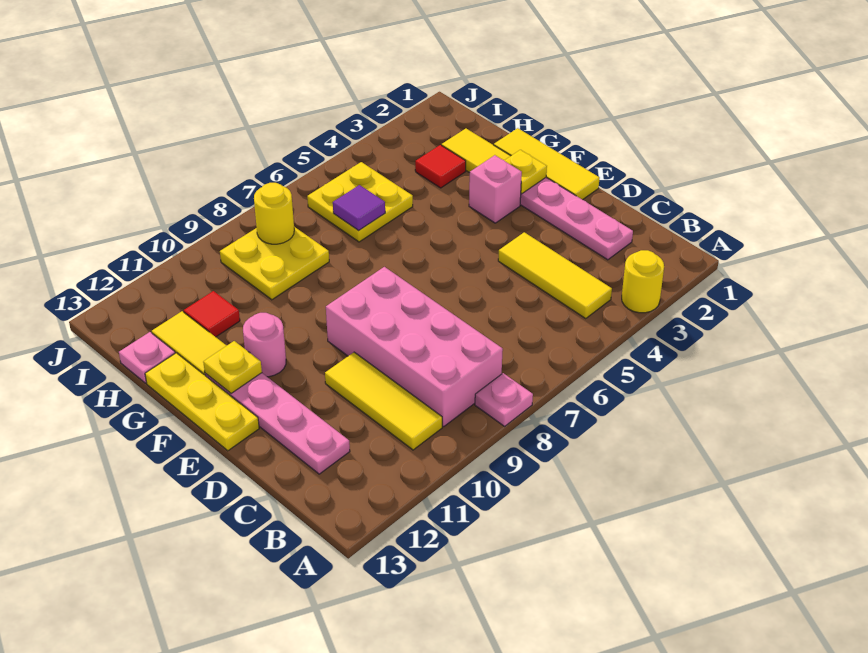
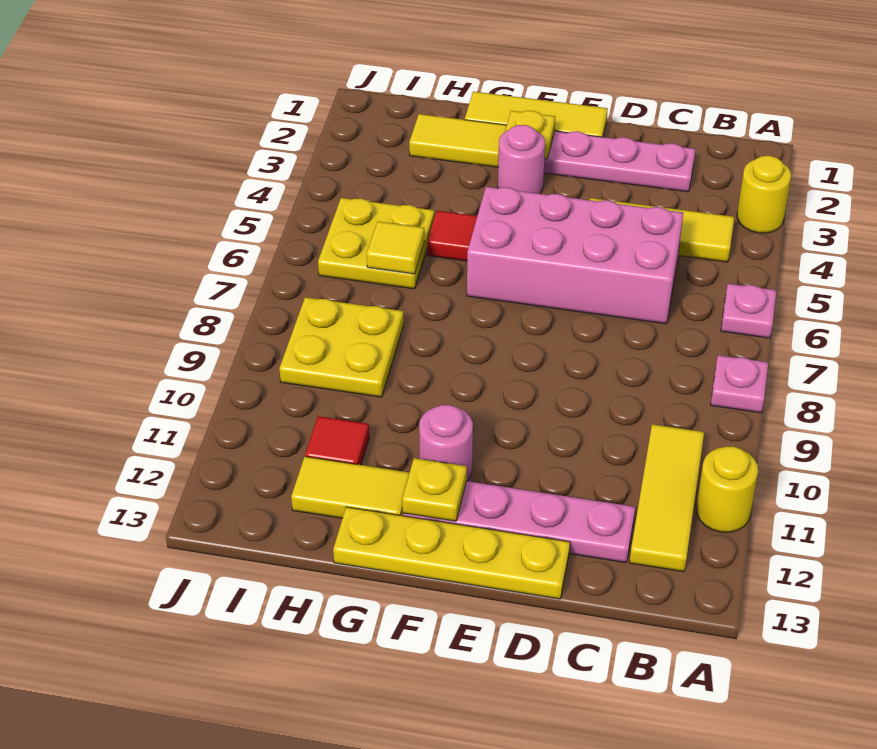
pink 2x4 brick [326,267,503,427] -> pink 2x4 brick moved to [467,187,683,324]
yellow 1x3 tile [325,352,442,450] -> yellow 1x3 tile turned to [630,424,704,572]
yellow 1x3 plate [145,353,259,451] -> yellow 1x4 plate [333,507,570,599]
pink 1x1 brick [469,155,522,223] -> pink 1x1 round brick [498,125,545,194]
red 1x1 tile [415,145,466,188] -> red 1x1 tile moved to [427,211,477,261]
purple 1x1 tile [333,185,385,231] -> yellow 1x1 tile [367,221,424,274]
pink 1x1 plate [119,332,175,383] -> pink 1x1 plate moved to [721,284,777,338]
yellow 1x1 round brick [254,183,294,244] -> yellow 1x1 round brick moved to [696,446,758,532]

